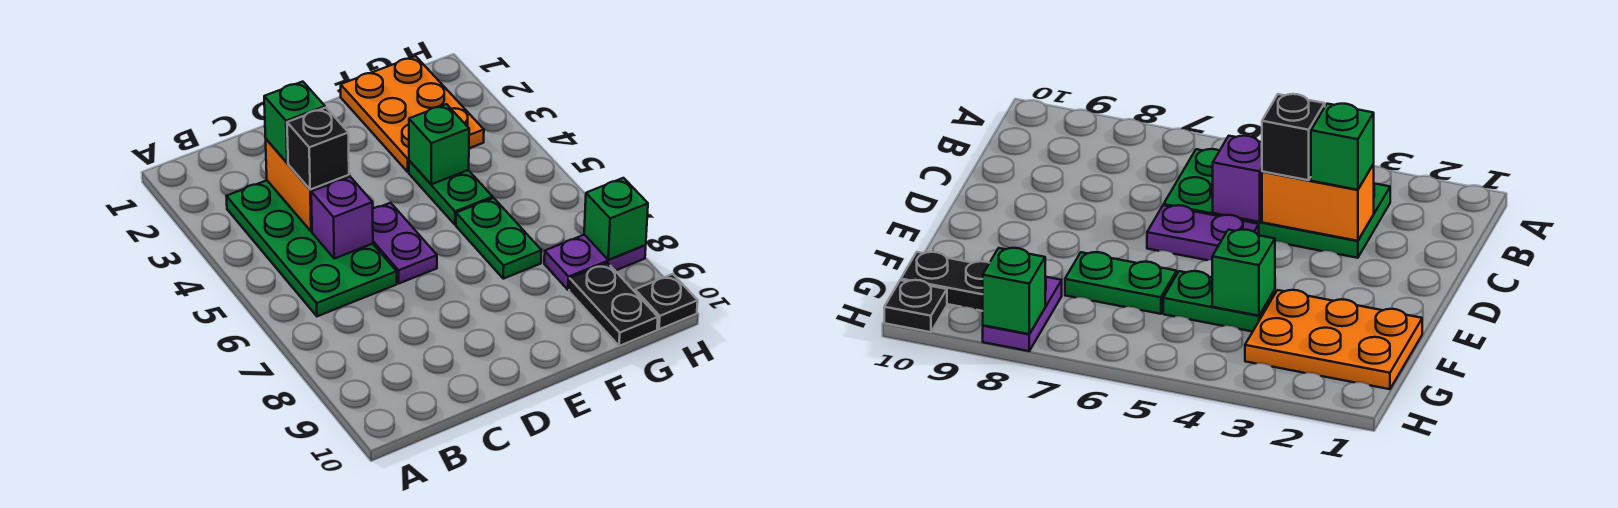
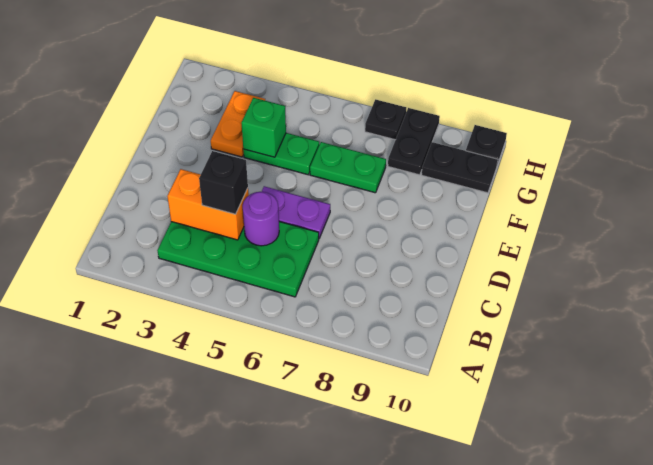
green 1x1 brick [264,82,325,163] -> none
purple 1x1 brick [311,177,373,259] -> purple 1x1 round brick [243,192,279,246]
orange 2x3 plate [341,56,484,172] -> orange 1x2 plate [211,91,265,157]
purple 1x2 plate [544,235,646,290] -> black 1x2 plate [388,108,440,175]
none -> black 1x1 plate [365,99,406,140]
green 1x1 brick [584,178,648,260] -> none

